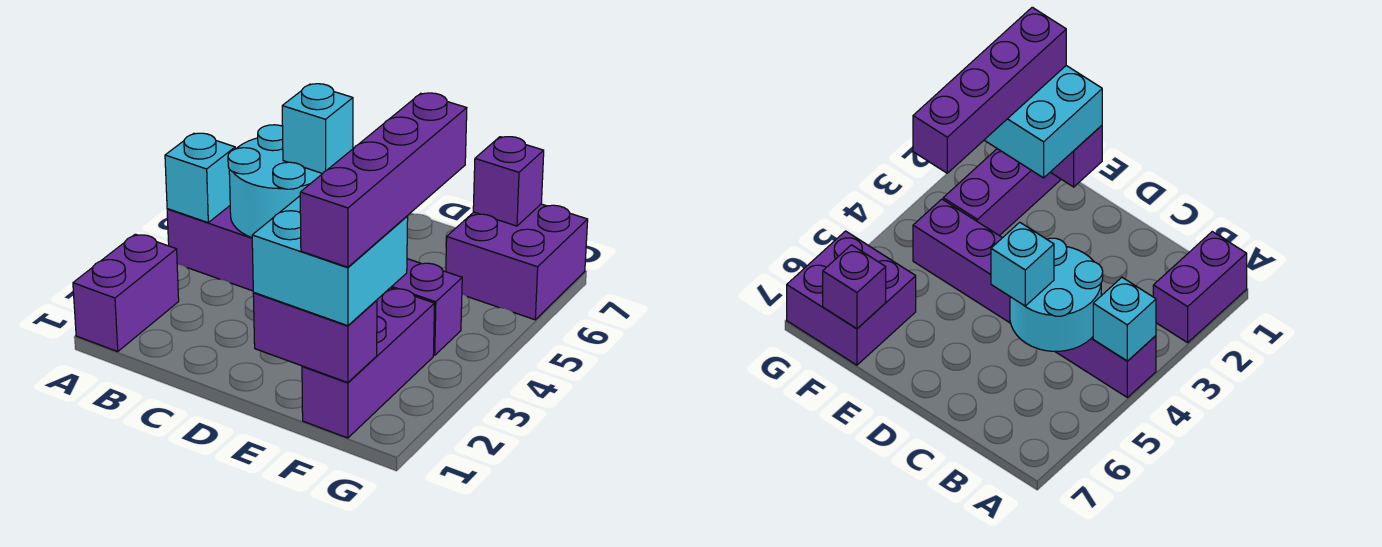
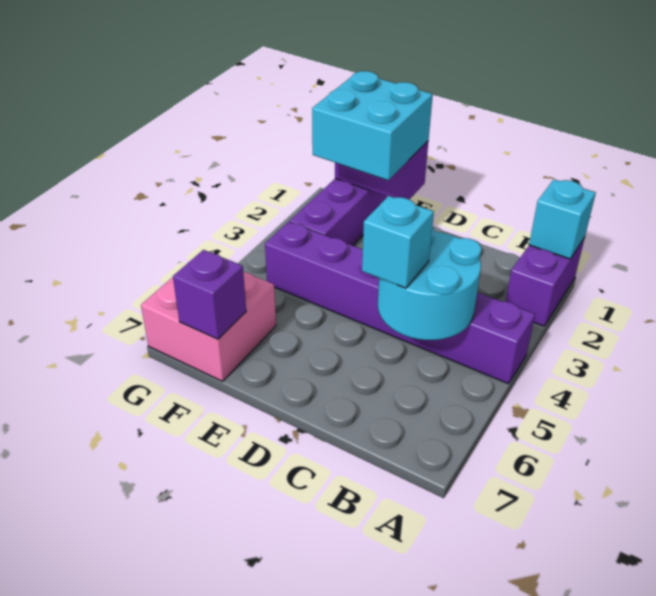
cyan 1x1 brick [165,133,235,222] -> cyan 1x1 brick moved to [529,180,596,259]
purple 1x4 brick [300,93,467,267] -> none
purple 2x2 brick [446,204,588,320] -> pink 2x2 brick [141,272,276,381]

